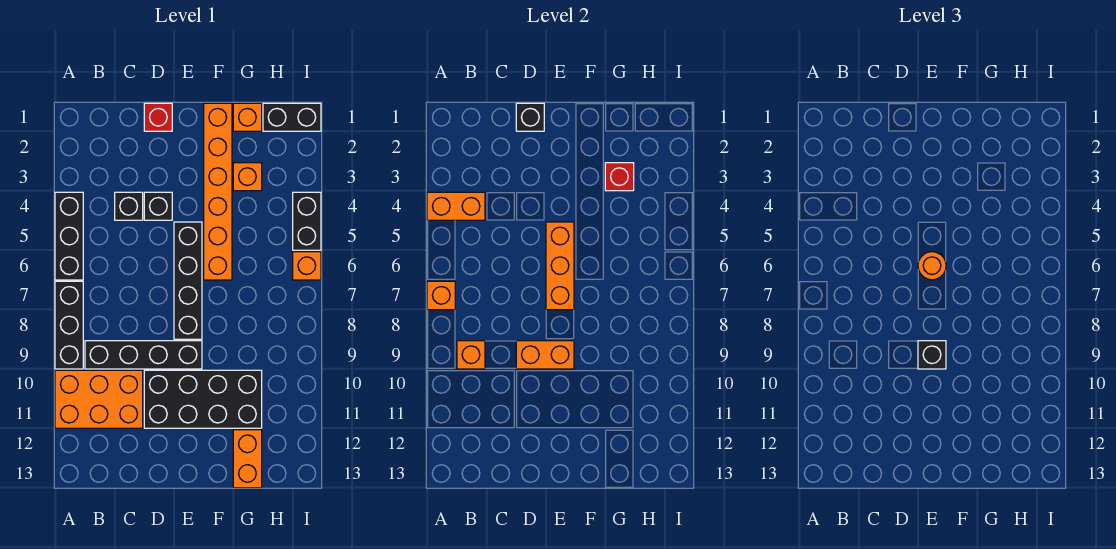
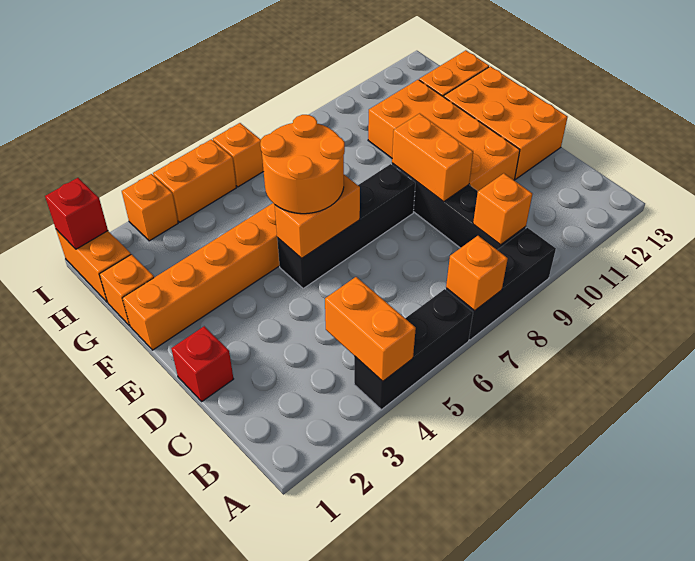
orange 2x3 brick [55,370,143,428] -> orange 2x3 brick moved to [444,66,568,179]
black 1x1 brick [115,192,143,220] -> none
black 1x1 brick [516,103,544,131] -> none
black 1x1 brick [144,192,172,220] -> none
black 2x4 brick [144,370,262,428] -> orange 2x4 brick [368,80,520,191]
orange 1x3 brick [546,222,574,310] -> orange 1x2 brick [275,175,360,258]
orange 1x1 round brick [918,252,946,280] -> orange 2x2 round brick [260,115,345,214]
black 1x1 brick [918,341,946,369] -> none
orange 1x1 brick [233,163,262,191] -> orange 1x1 brick moved to [122,174,178,241]
red 1x1 brick [605,163,634,191] -> red 1x1 brick moved to [45,178,108,249]
black 1x2 brick [263,103,321,131] -> orange 1x2 brick [56,229,131,302]
black 1x2 brick [293,192,321,250] -> orange 1x2 brick [153,139,236,222]

